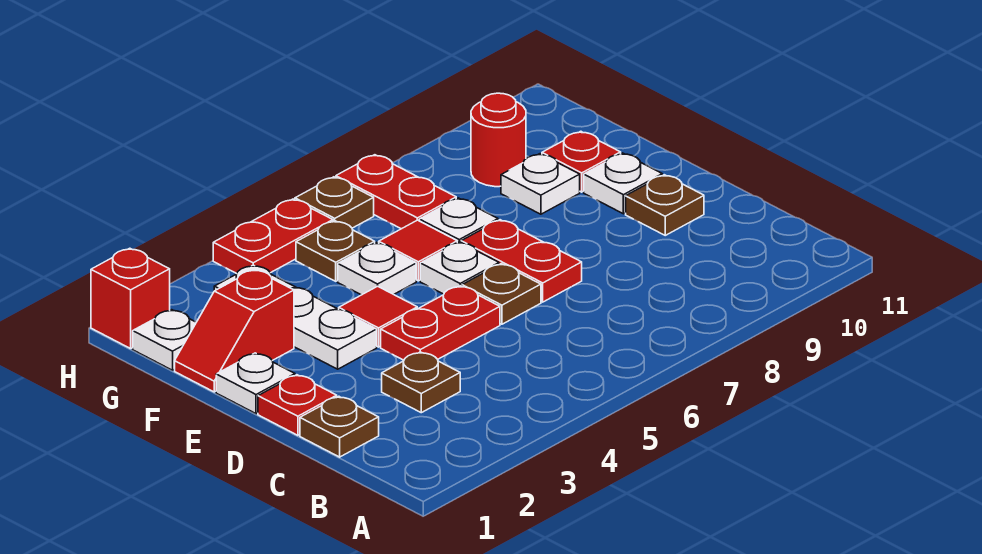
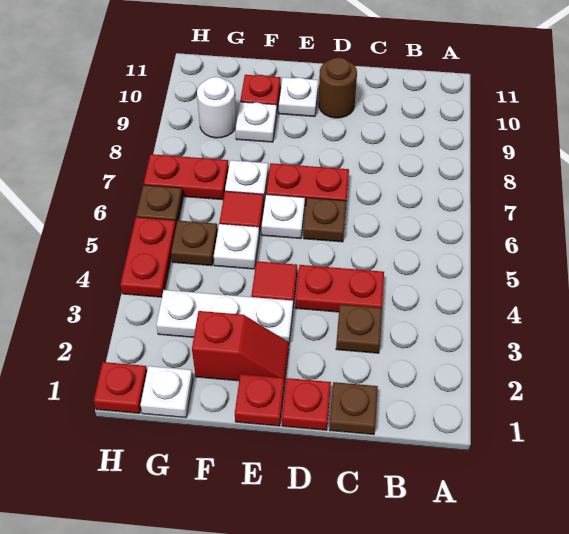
red 1x2 plate [381,286,500,360] -> red 1x2 plate turned to [295,265,384,312]
brown 1x1 plate [626,175,704,235] -> brown 1x1 round brick [318,57,357,118]
white 1x1 plate [216,353,295,414] -> red 1x1 plate [235,374,284,426]
red 1x2 slope [175,270,294,392] -> red 1x2 slope turned to [192,311,289,384]
red 1x1 round brick [471,93,526,187] -> white 1x1 round brick [197,77,236,138]
red 1x1 brick [91,248,170,349] -> red 1x1 plate [94,362,147,413]

